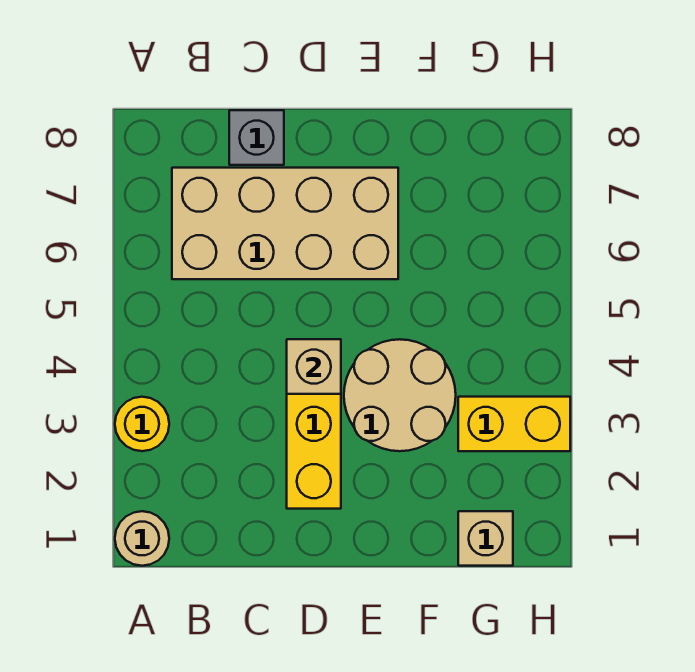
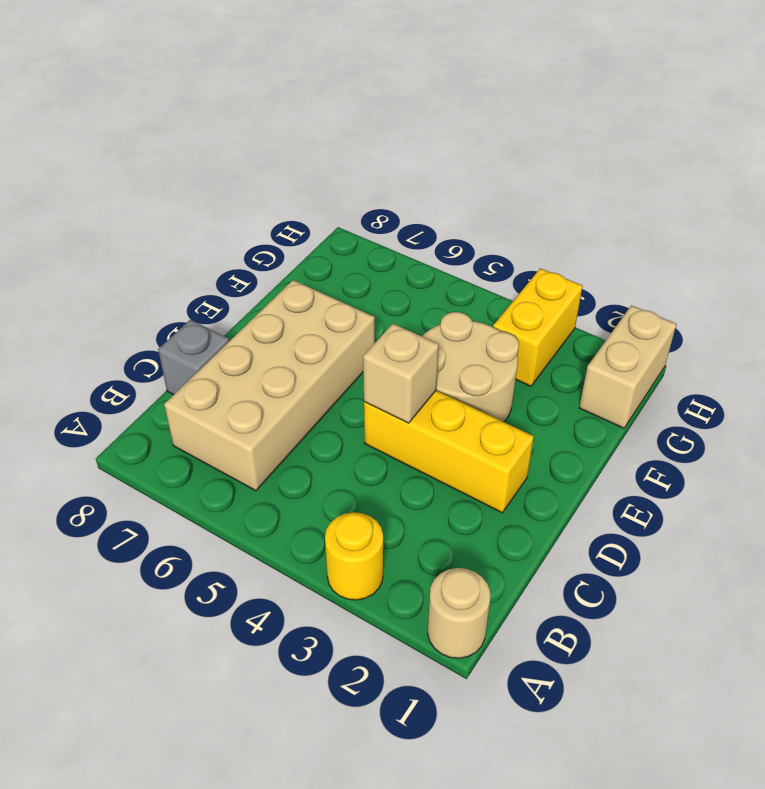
tan 1x1 brick [458,511,513,566] -> tan 1x2 brick [579,305,676,428]

